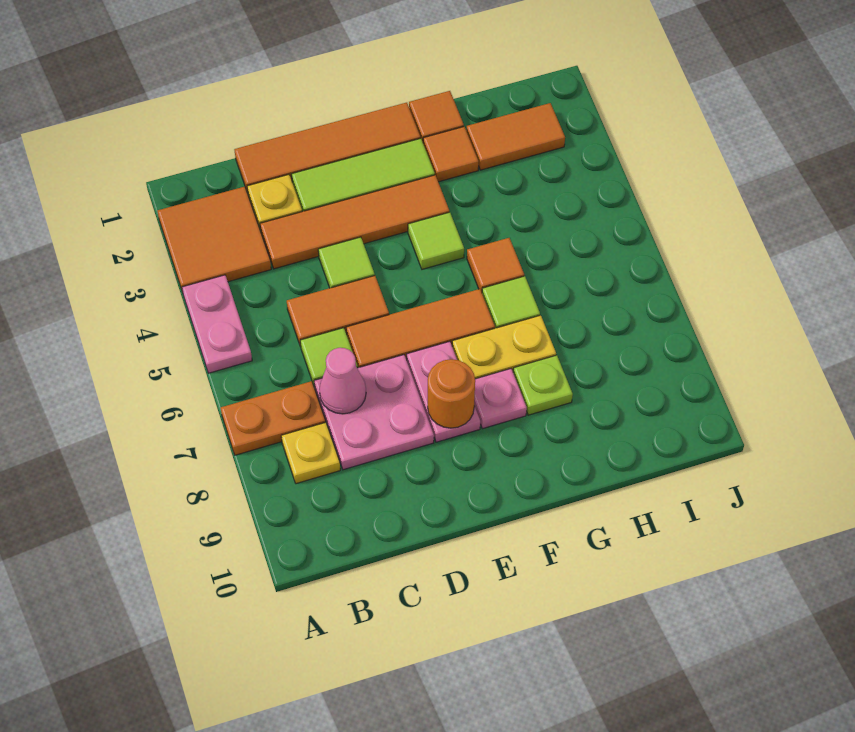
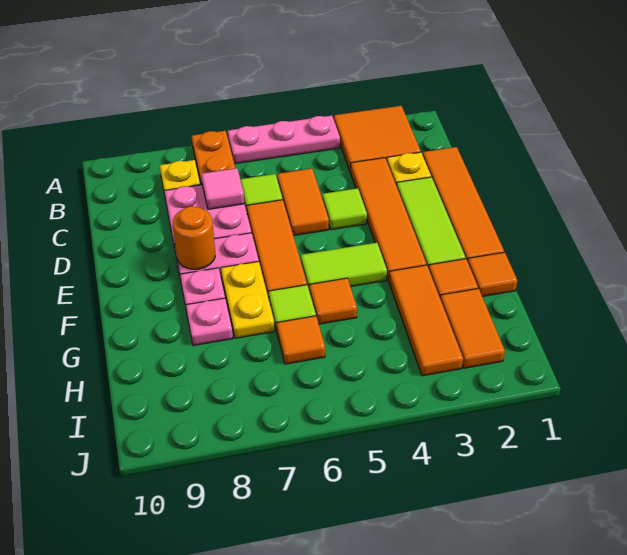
pink 1x2 plate [182,275,252,373] -> pink 1x3 plate [228,116,340,164]
pink 1x1 cone [319,348,366,414] -> pink 1x1 tile [201,168,244,209]
lime 1x1 tile [408,212,464,269] -> lime 1x2 tile [301,243,387,289]
none -> orange 1x3 tile [389,265,463,376]
lime 1x1 plate [513,355,573,415] -> pink 1x1 plate [186,298,233,345]
none -> orange 1x1 tile [277,316,325,364]

